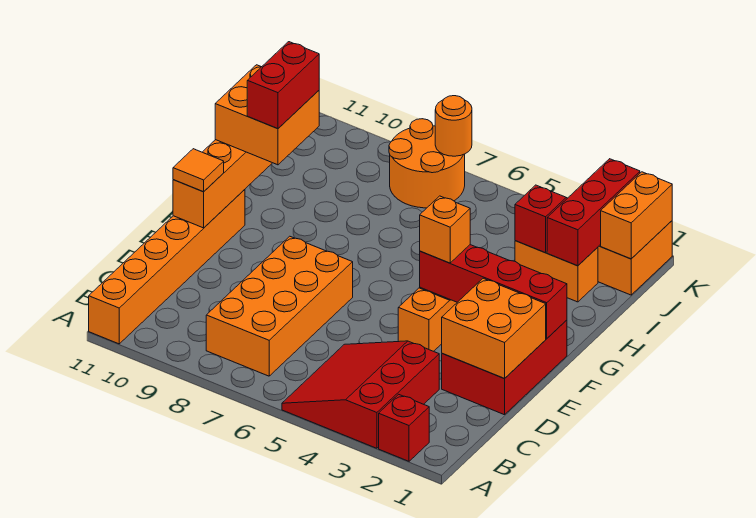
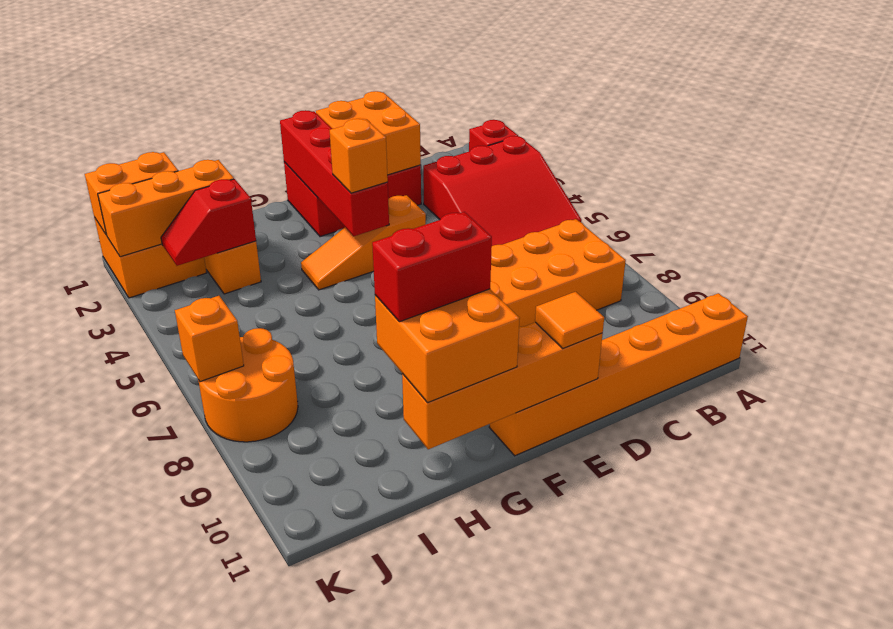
red 1x3 brick [547,159,640,266] -> orange 1x3 brick [98,160,234,257]
orange 1x1 round brick [435,96,472,156] -> orange 1x1 brick [175,296,244,382]

